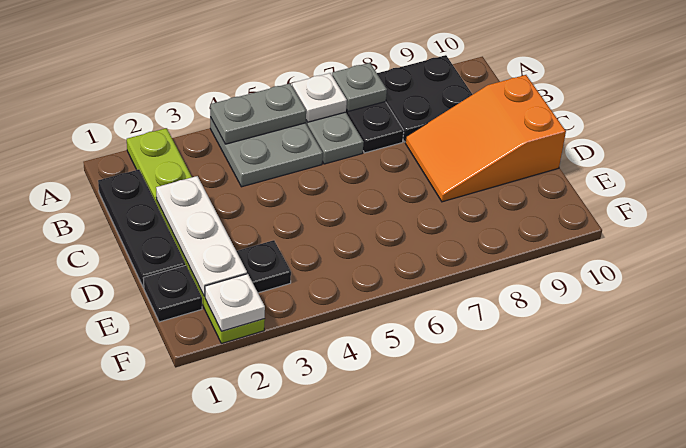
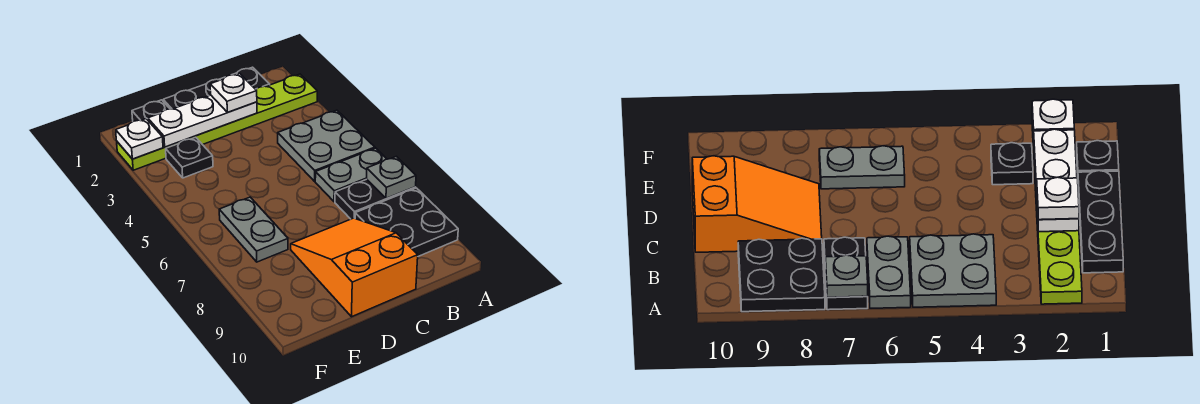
grey 1x2 plate [210,84,306,144] -> grey 1x2 plate moved to [219,197,288,262]
white 1x1 plate [292,73,347,122] -> white 1x1 plate moved to [210,73,257,112]

